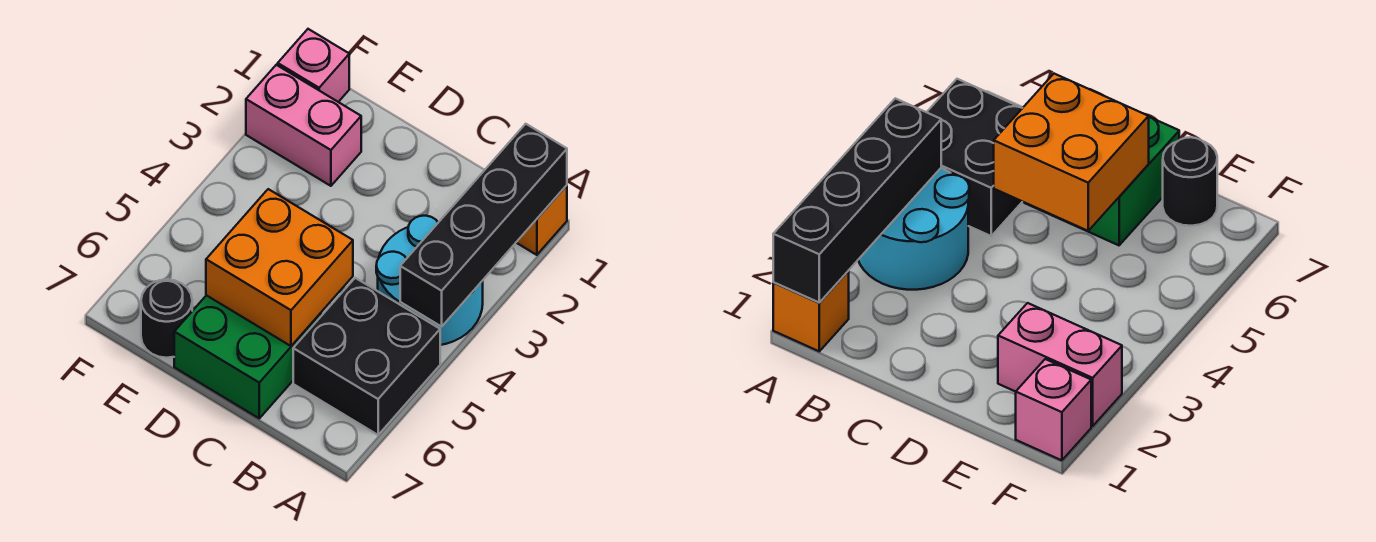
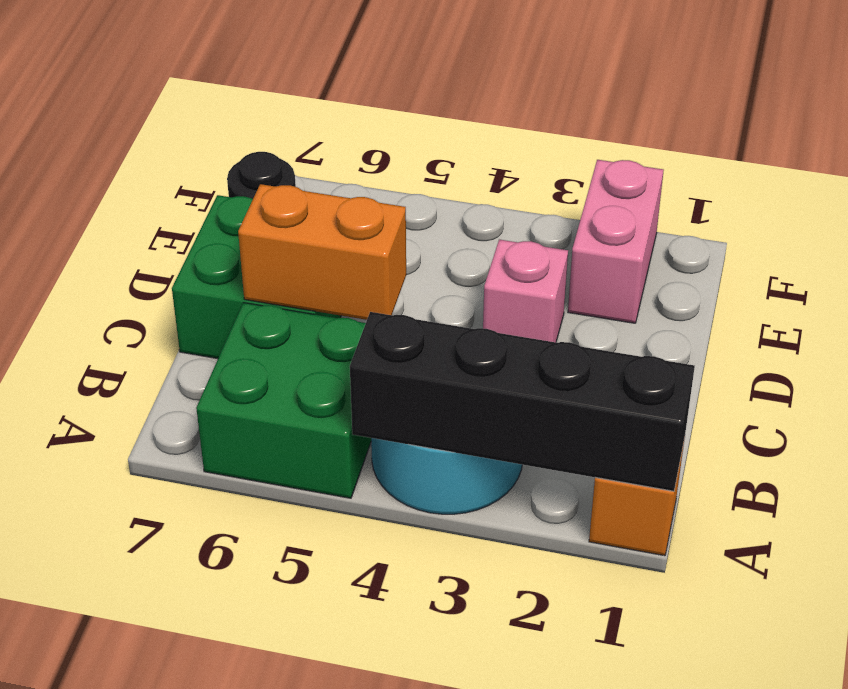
black 2x2 brick [293,278,440,435] -> green 2x2 brick [196,303,371,498]
orange 2x2 brick [206,189,353,346] -> orange 1x2 brick [238,184,406,320]
pink 1x1 brick [278,29,349,102] -> pink 1x1 brick moved to [483,240,568,342]

